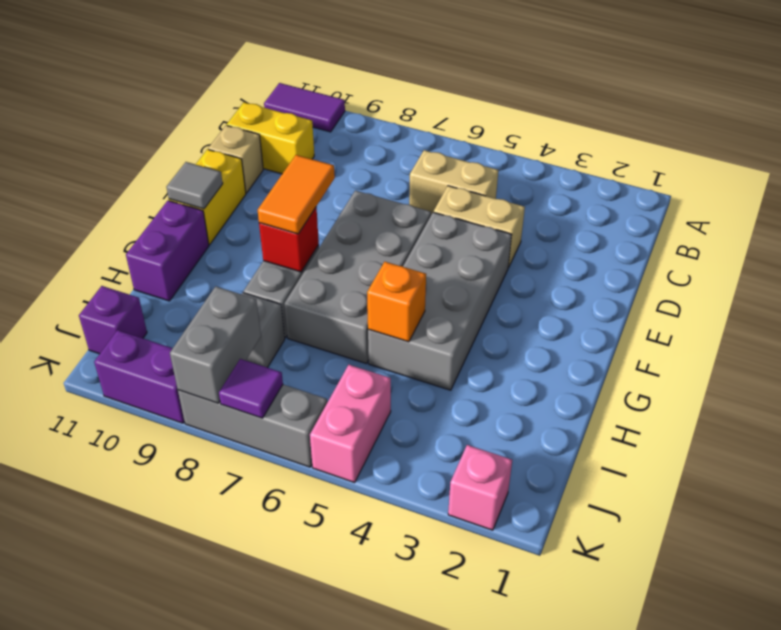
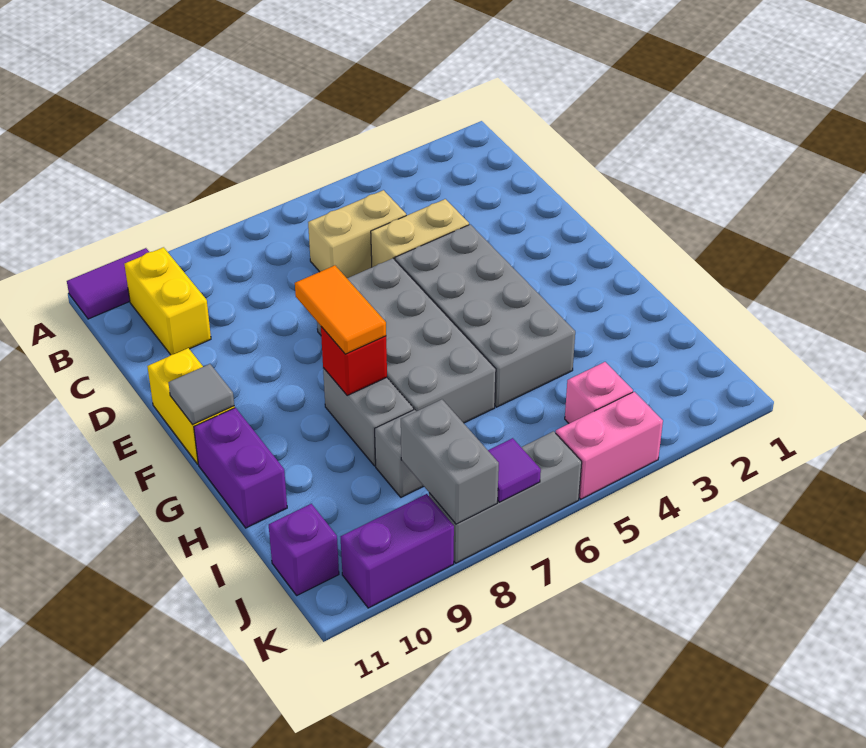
yellow 1x2 brick [227,102,314,174] -> yellow 1x2 brick turned to [124,247,211,355]
tan 1x1 brick [208,125,263,193] -> none
orange 1x1 brick [367,262,426,342] -> none
pink 1x2 brick [310,365,391,483] -> pink 1x2 brick turned to [556,392,663,499]
pink 1x1 brick [448,445,512,530] -> pink 1x1 brick moved to [565,362,633,423]

